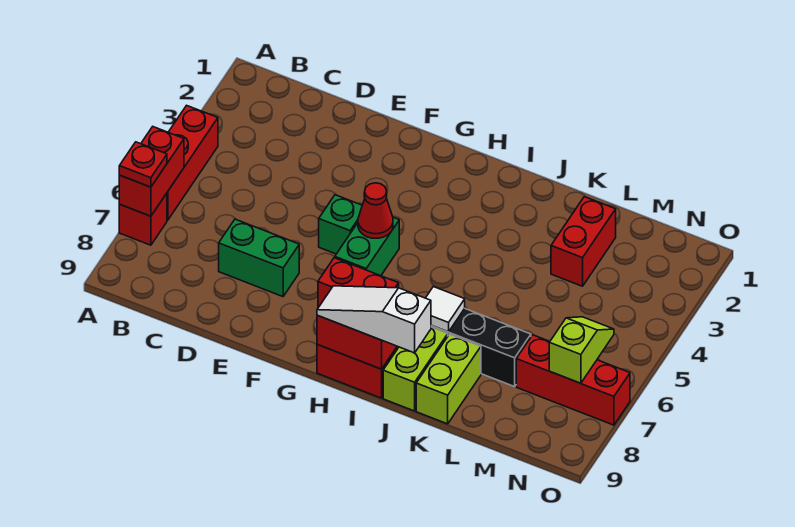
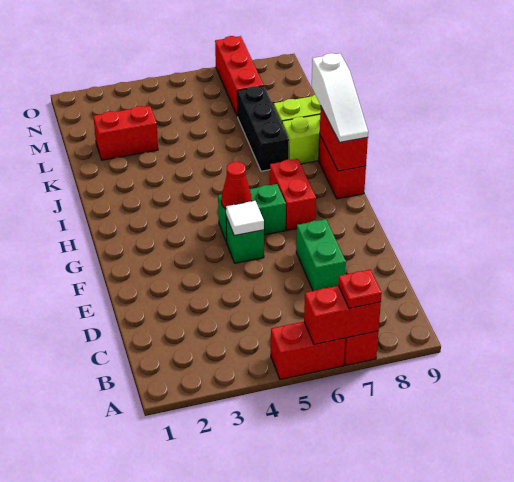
red 1x3 brick [167,105,218,220] -> red 1x2 brick [271,322,345,379]
white 1x1 tile [426,287,465,332] -> white 1x1 tile moved to [226,201,264,236]
lime 1x2 slope [549,317,614,383] -> none

